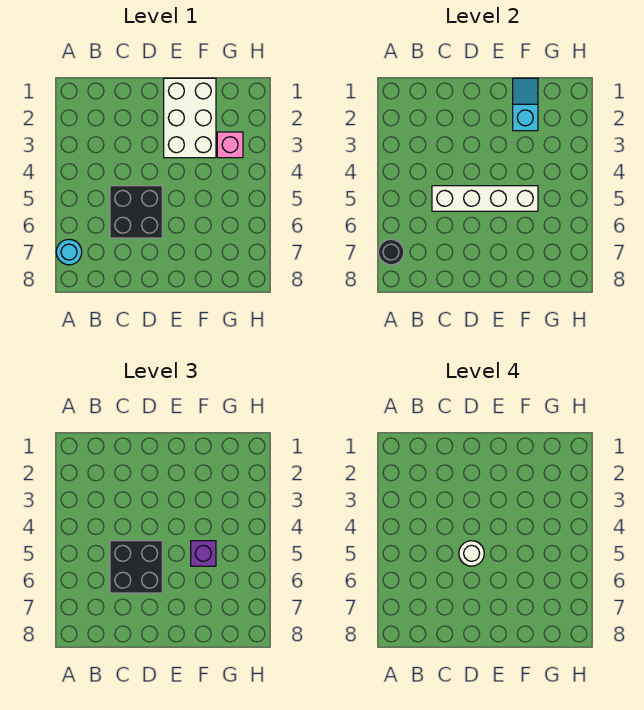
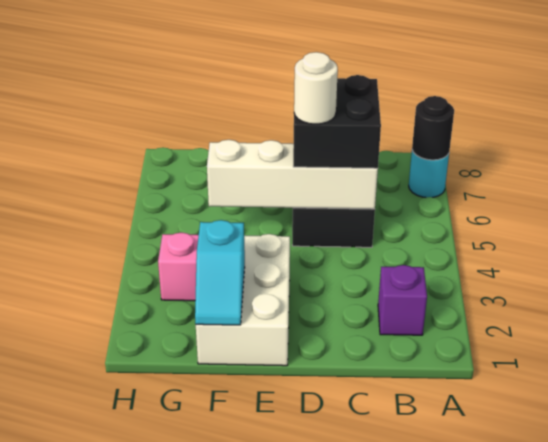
purple 1x1 brick [191,541,216,566] -> purple 1x1 brick moved to [378,265,427,335]

